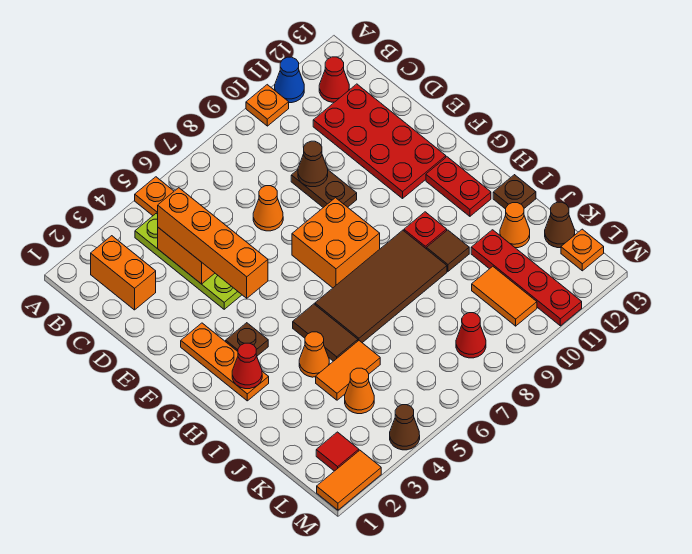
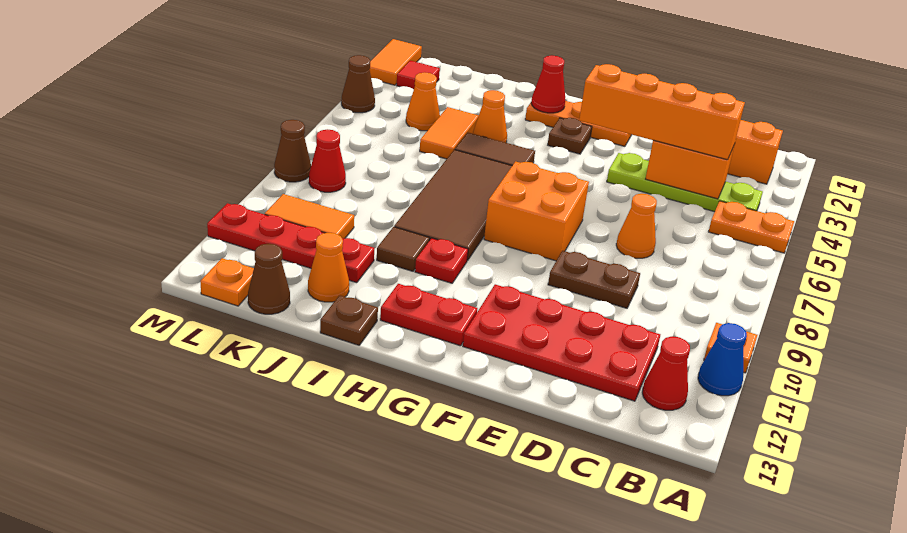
brown 1x1 cone [298,141,328,187] -> brown 1x1 cone moved to [274,120,311,182]

